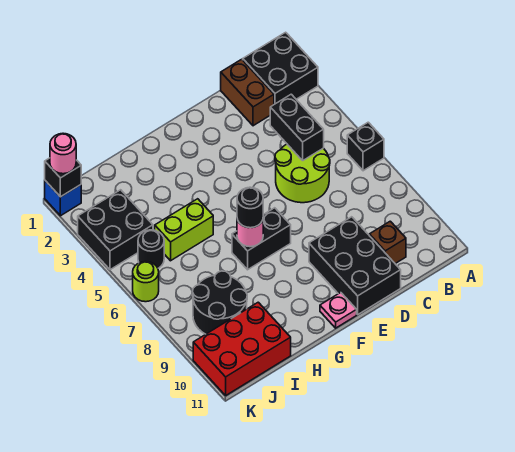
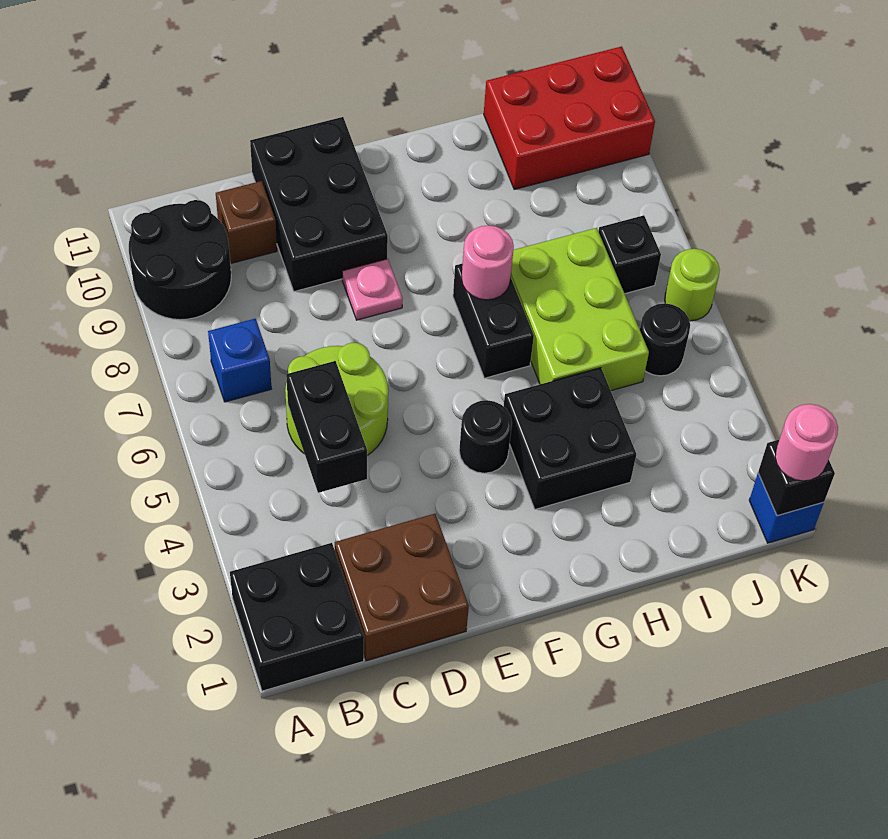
black 1x1 brick [347,122,384,171] -> black 1x1 brick moved to [598,215,661,294]
none -> blue 1x1 brick [208,319,271,402]
brown 1x2 brick [221,59,274,126] -> brown 2x2 brick [335,514,469,661]
black 1x2 brick [232,208,291,270] -> black 1x2 brick turned to [453,263,534,378]
pink 1x1 plate [320,292,357,328] -> pink 1x1 plate moved to [342,259,403,320]
black 1x1 round brick [237,187,263,228] -> black 1x1 round brick moved to [459,400,512,473]
lime 1x2 brick [155,199,213,261] -> lime 2x3 brick [511,228,649,391]
black 2x2 round brick [192,271,247,334] -> black 2x2 round brick moved to [129,200,231,320]
black 2x2 brick [78,190,153,270] -> black 2x2 brick moved to [503,368,636,509]

